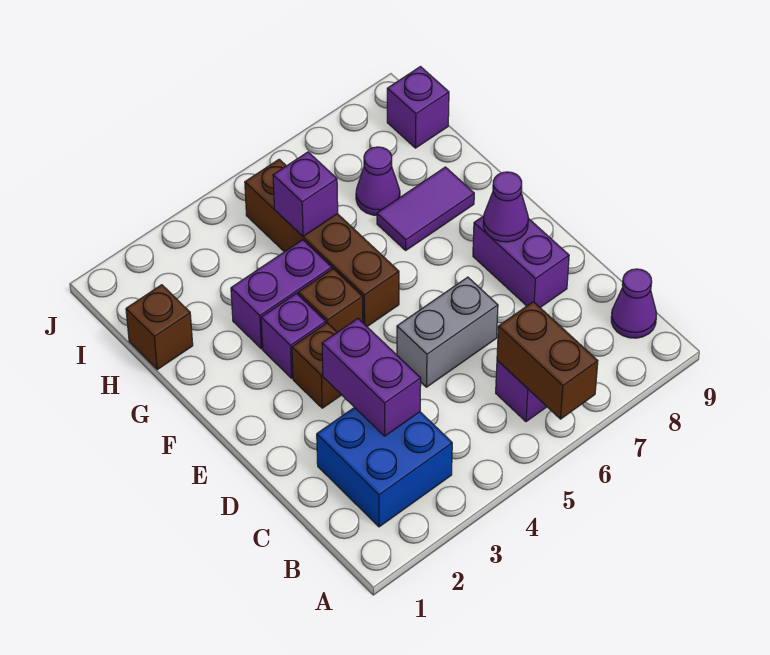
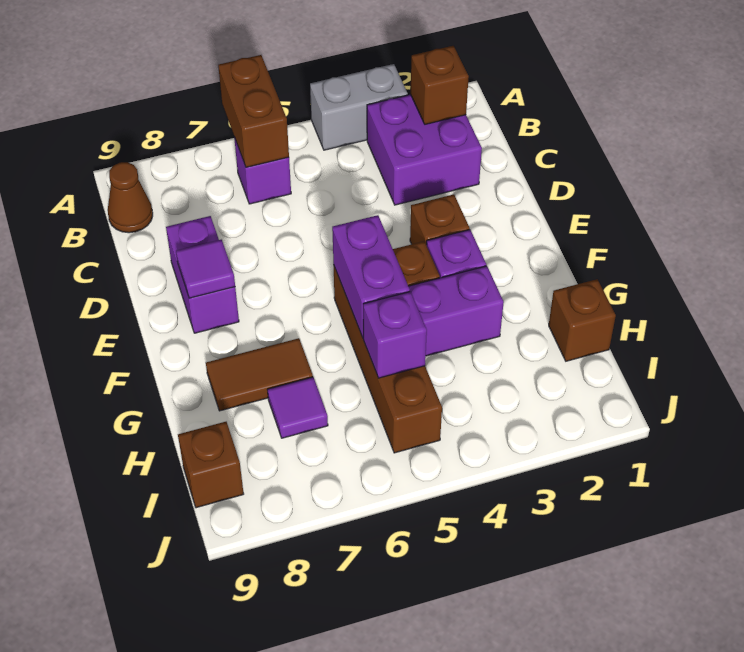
blue 2x2 brick [317,407,452,527] -> purple 2x2 brick [367,95,482,205]
none -> brown 1x1 brick [411,46,469,124]
purple 1x1 cone [611,269,656,338] -> brown 1x1 cone [108,162,153,233]
purple 1x2 brick [322,319,421,436] -> purple 1x2 brick moved to [332,215,410,338]
grey 1x2 brick [397,277,498,387] -> grey 1x2 brick moved to [310,64,408,150]
purple 1x1 cone [483,172,528,242] -> purple 1x1 tile [176,240,235,298]
purple 1x2 tile [377,167,474,250] -> brown 1x2 tile [206,338,313,411]
purple 1x1 cone [356,147,400,215] -> purple 1x1 tile [268,377,328,438]
purple 1x1 brick [387,67,449,148] -> brown 1x1 brick [178,422,244,508]

